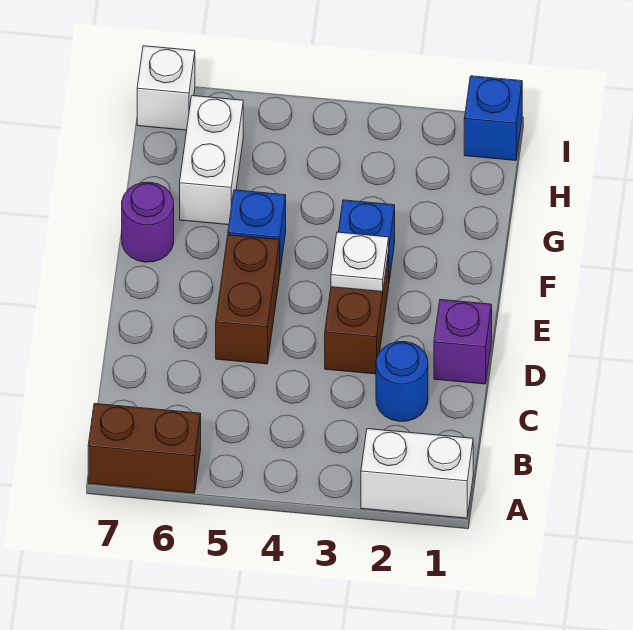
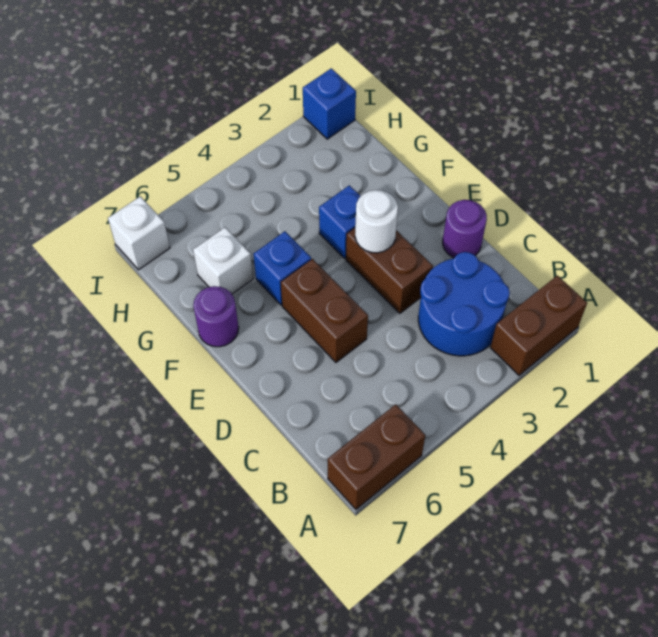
white 1x2 brick [361,429,473,518] -> brown 1x2 brick [490,275,587,375]
blue 1x1 round brick [376,342,428,421] -> blue 2x2 round brick [418,252,510,356]
purple 1x1 brick [434,300,492,384] -> purple 1x1 round brick [443,200,487,258]
white 1x1 plate [331,232,389,292] -> white 1x1 round brick [355,190,398,253]
white 1x2 brick [180,96,243,225] -> white 1x1 brick [193,227,253,294]

